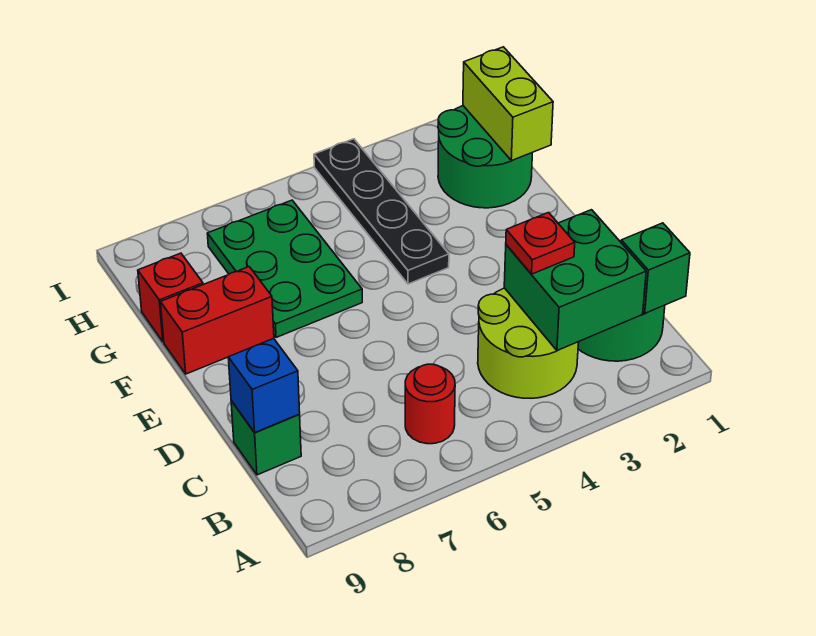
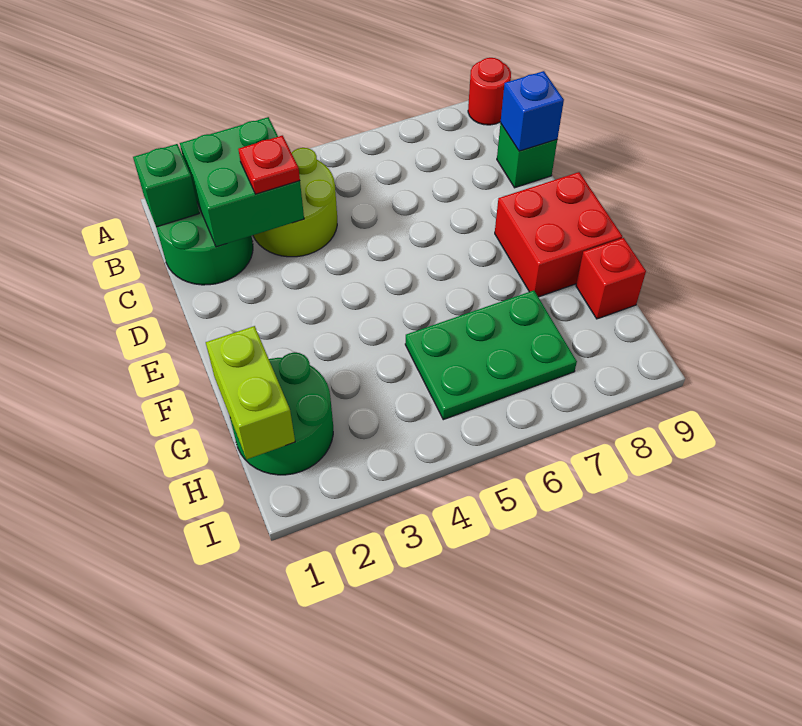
red 1x1 round brick [405,364,455,444] -> red 1x1 round brick moved to [468,58,511,125]
black 1x4 plate [314,139,449,284] -> none
green 2x3 plate [207,200,362,337] -> green 2x3 plate turned to [405,290,577,420]
red 1x2 brick [160,267,274,374] -> red 2x2 brick [495,172,622,297]

